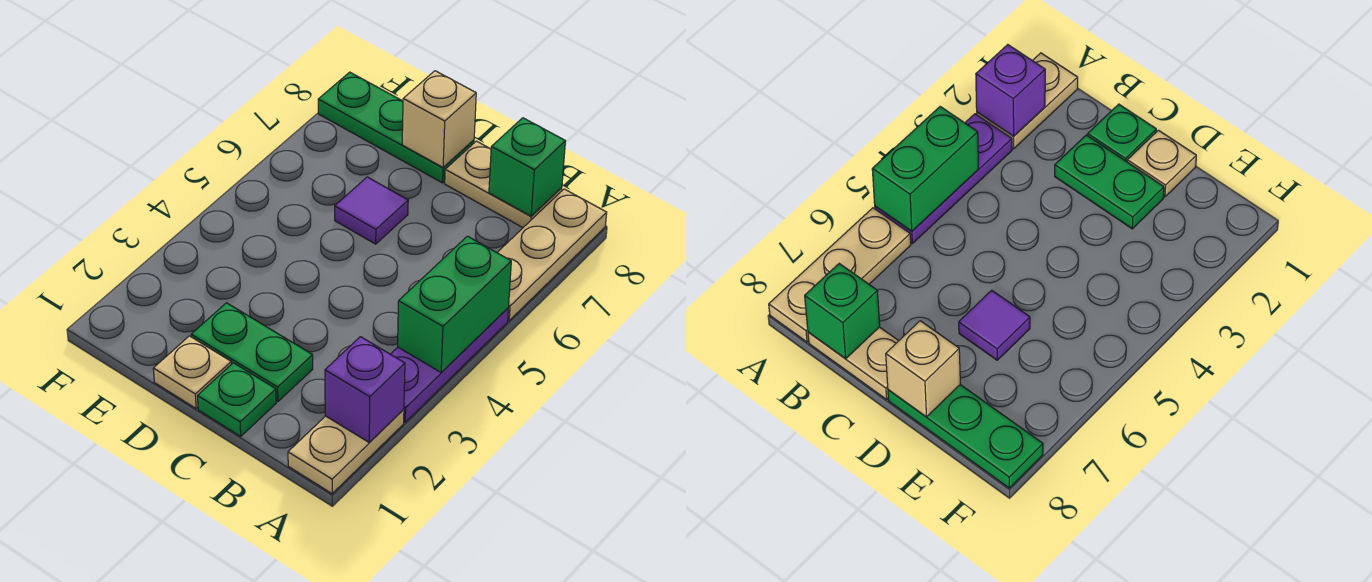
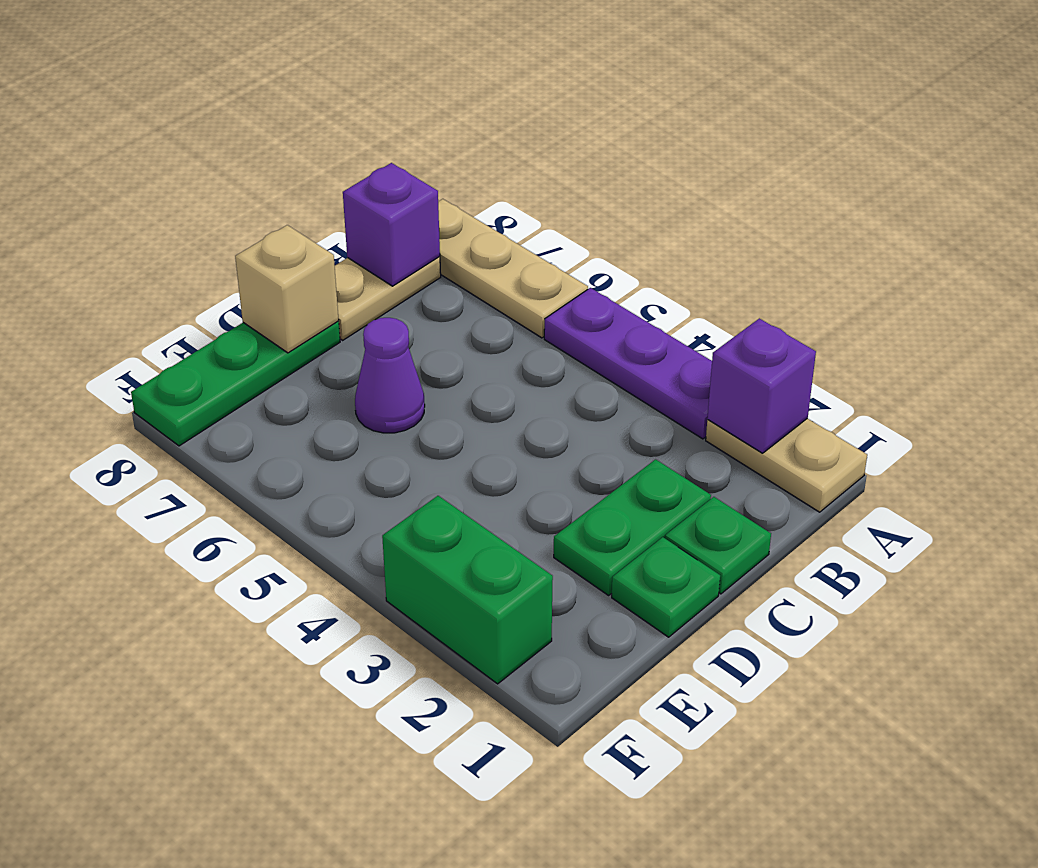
green 1x2 brick [398,236,511,373] -> green 1x2 brick moved to [382,496,553,684]
green 1x1 brick [489,118,565,216] -> purple 1x1 brick [343,163,440,286]
tan 1x1 plate [153,336,231,409] -> green 1x1 plate [612,537,720,637]
purple 1x1 tile [335,177,408,244] -> purple 1x1 cone [355,318,425,433]

